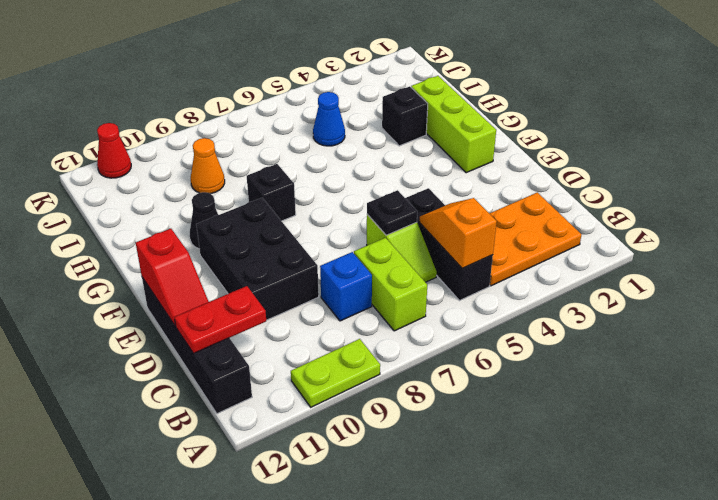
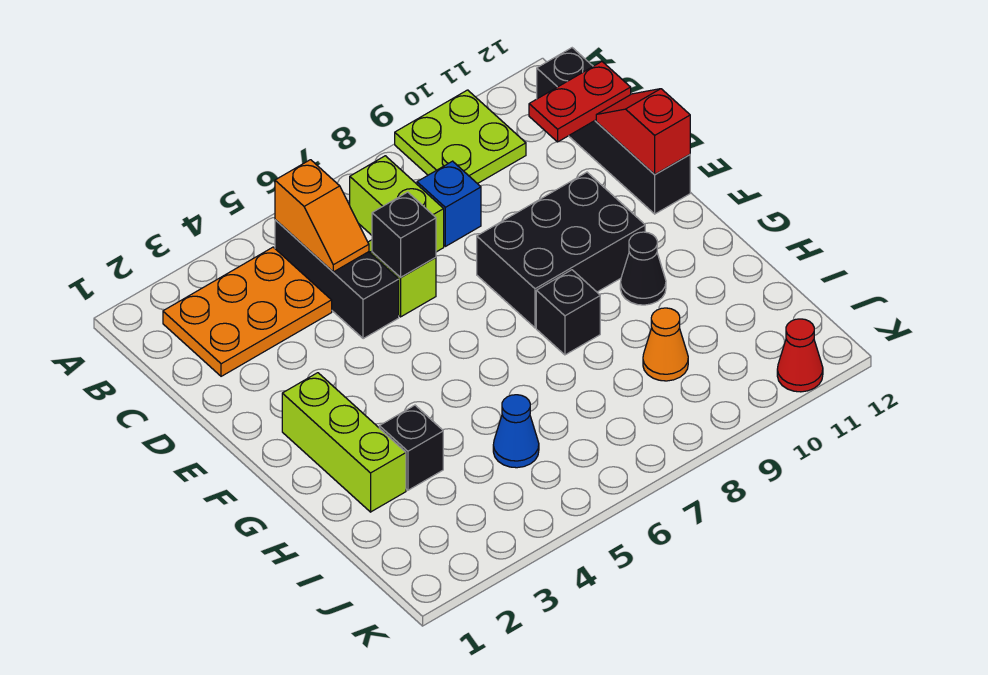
lime 1x2 plate [291,339,380,407] -> lime 2x2 plate [395,90,526,184]
black 1x1 plate [367,190,417,235] -> black 1x1 brick [372,192,436,277]
black 2x3 brick [196,198,319,320] -> black 2x3 brick turned to [477,172,645,328]

